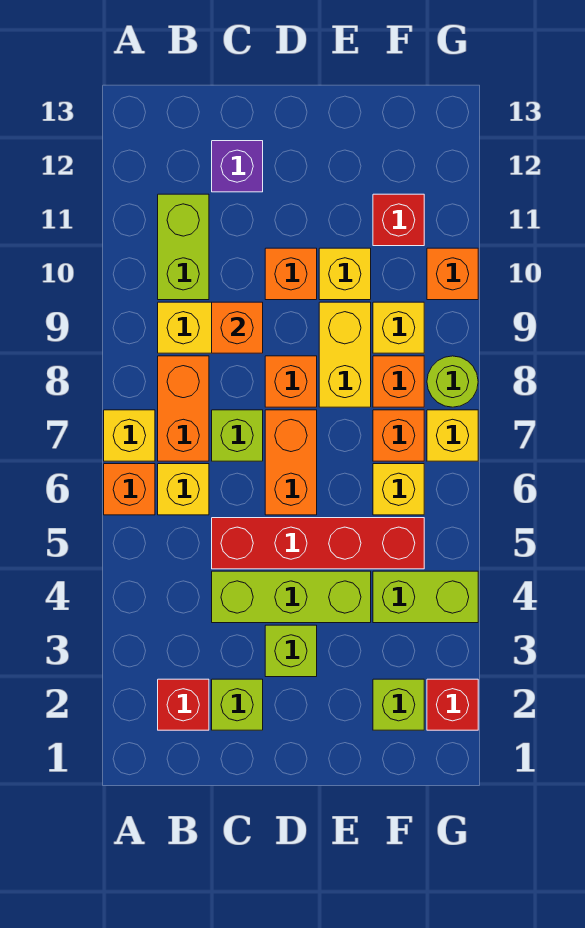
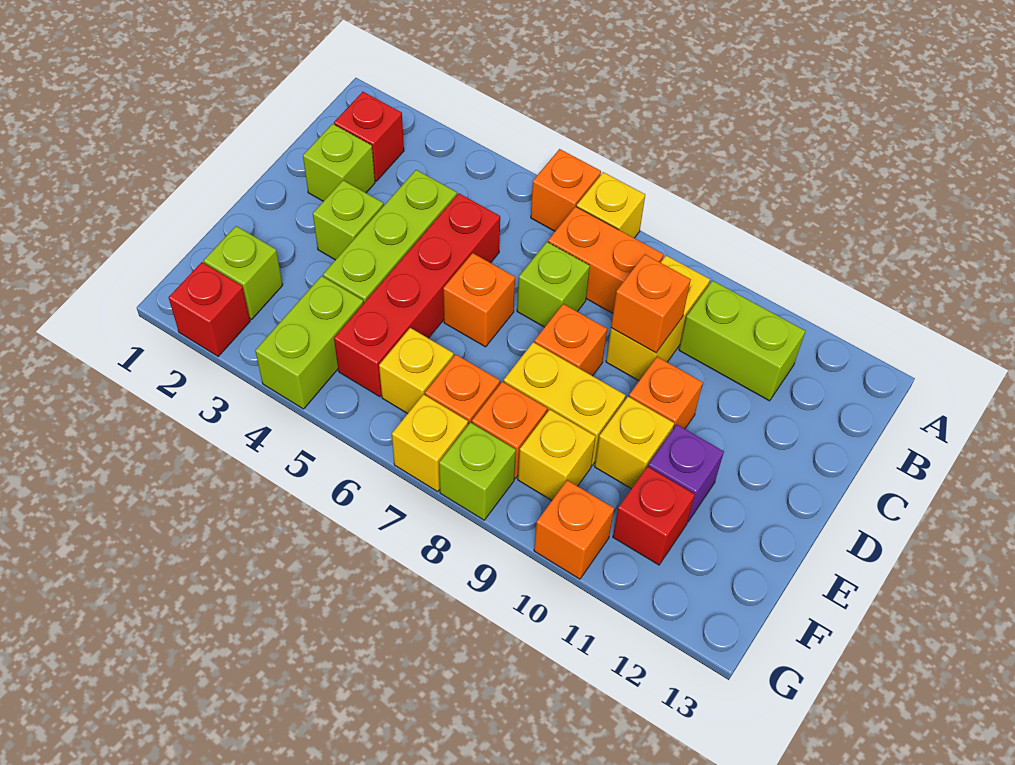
yellow 1x1 brick [158,464,209,515] -> none
purple 1x1 brick [212,141,263,192] -> purple 1x1 brick moved to [648,425,724,522]
orange 1x2 brick [265,410,317,515] -> orange 1x1 brick [443,253,515,347]
lime 1x1 round brick [427,356,478,407] -> lime 1x1 brick [439,422,516,520]

